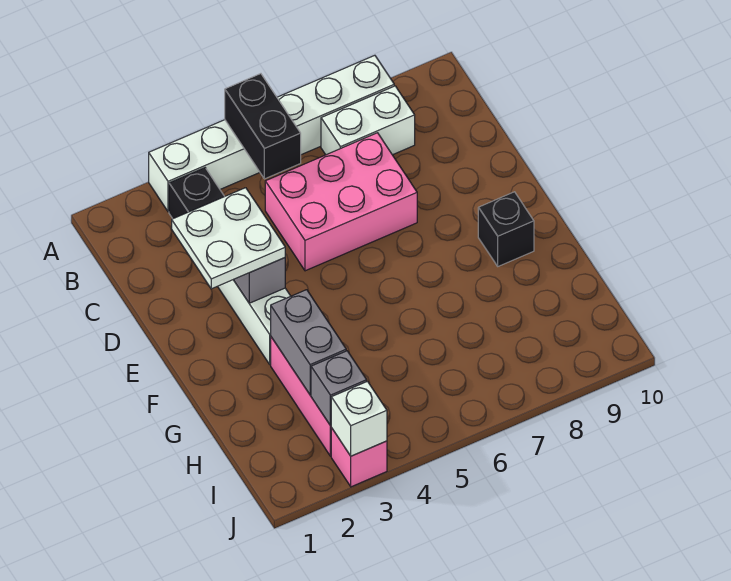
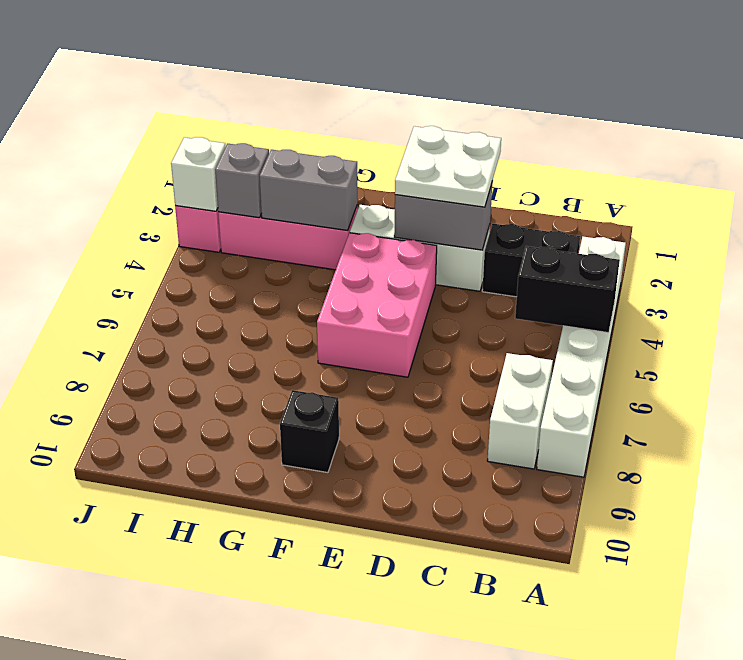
pink 2x3 brick [265,133,417,271] -> pink 2x3 brick moved to [317,233,437,377]

